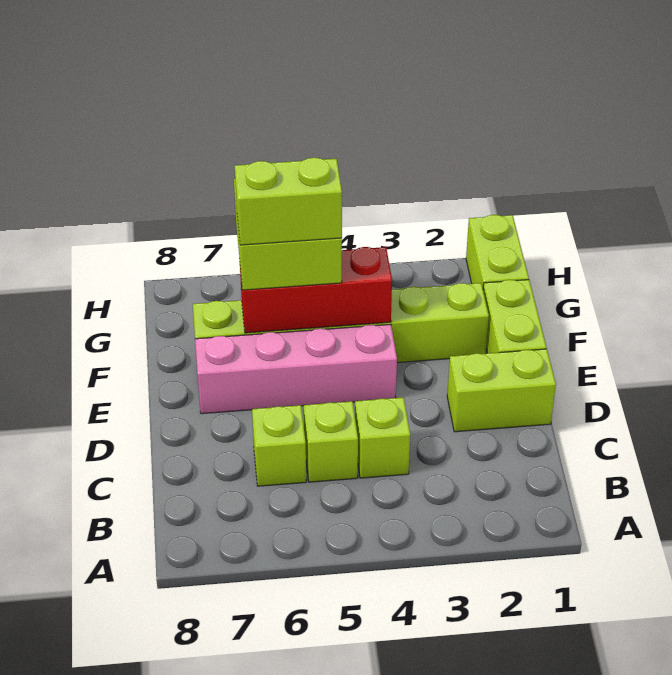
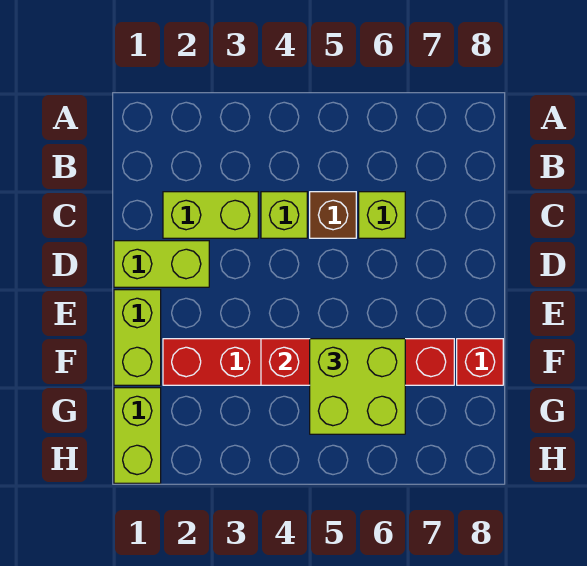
lime 1x1 brick [304,401,358,482] -> brown 1x1 brick [310,192,356,238]
pink 1x4 brick [195,324,397,414] -> none
lime 1x6 brick [193,283,489,363] -> red 1x6 brick [163,339,454,385]
lime 1x2 brick [235,158,342,245] -> lime 1x2 brick moved to [163,192,258,238]
none -> red 1x1 brick [457,339,503,385]

